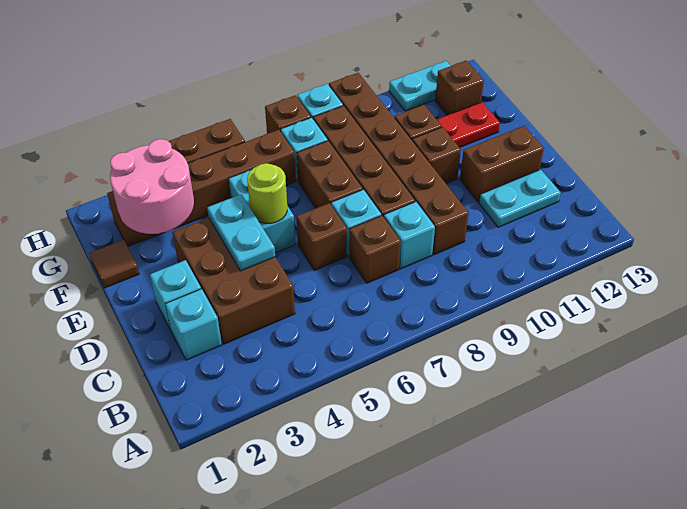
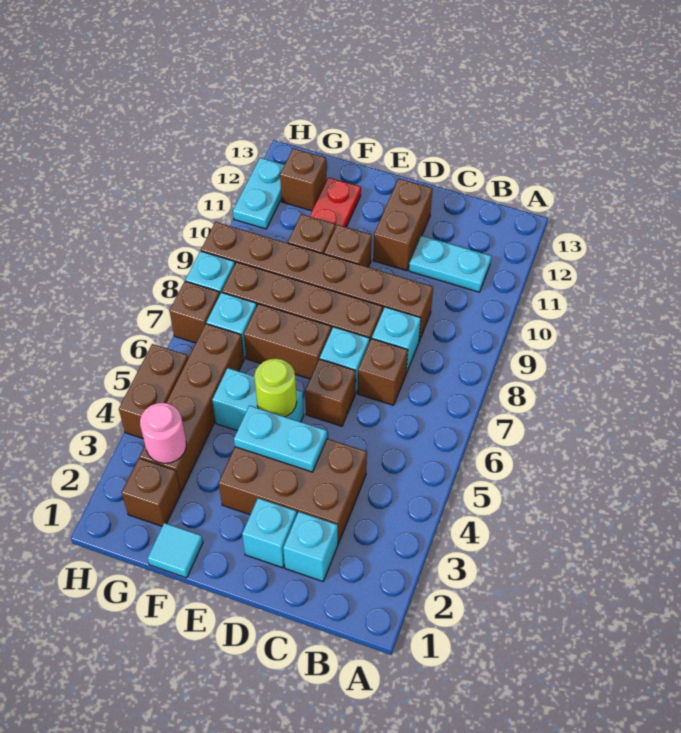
cyan 1x2 plate [479,170,561,227] -> cyan 1x2 plate turned to [409,236,491,292]
brown 1x1 tile [89,240,139,288] -> cyan 1x1 tile [148,523,203,578]
pink 2x2 round brick [110,139,194,234] -> pink 1x1 round brick [140,403,186,463]

